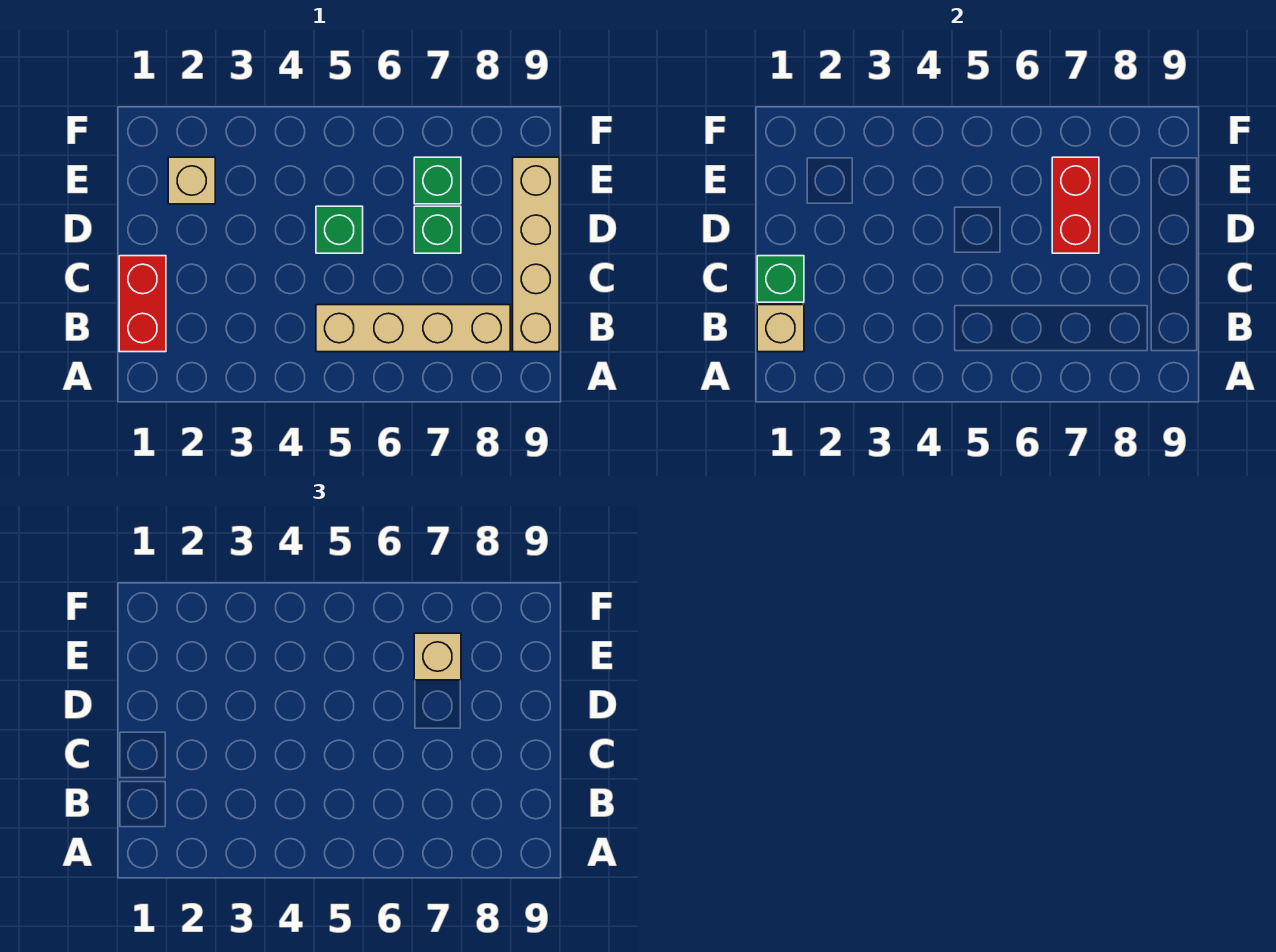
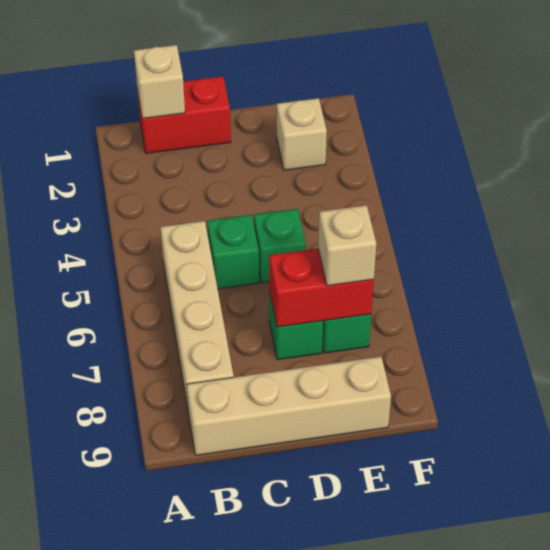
green 1x1 brick [757,256,804,302] -> green 1x1 brick moved to [207,215,259,289]

